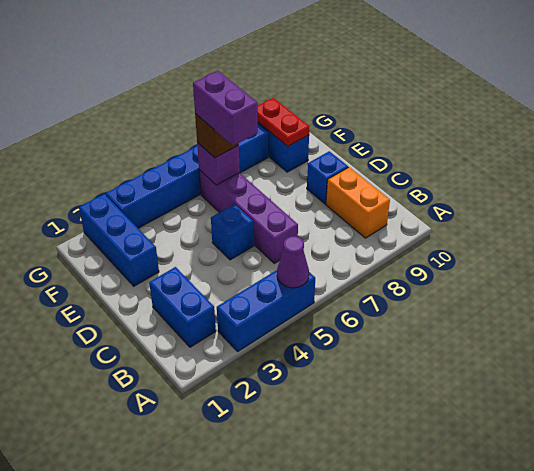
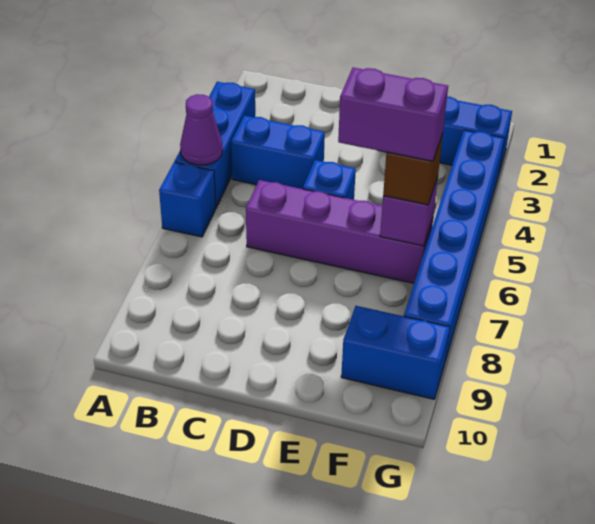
blue 1x2 brick [149,267,216,347] -> blue 1x2 brick moved to [231,116,325,189]
orange 1x2 brick [326,167,390,238] -> none
blue 1x1 brick [307,151,348,204] -> blue 1x1 brick moved to [159,162,216,237]
red 1x2 plate [258,98,310,146] -> none

